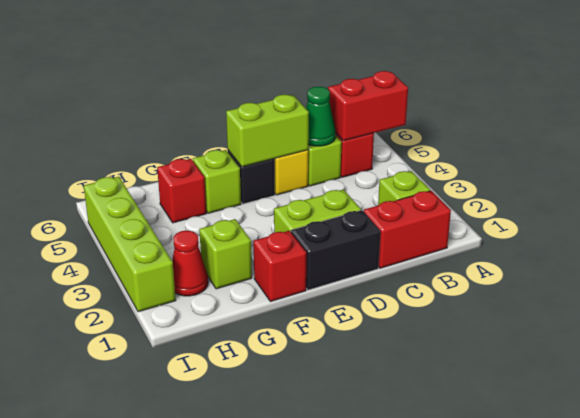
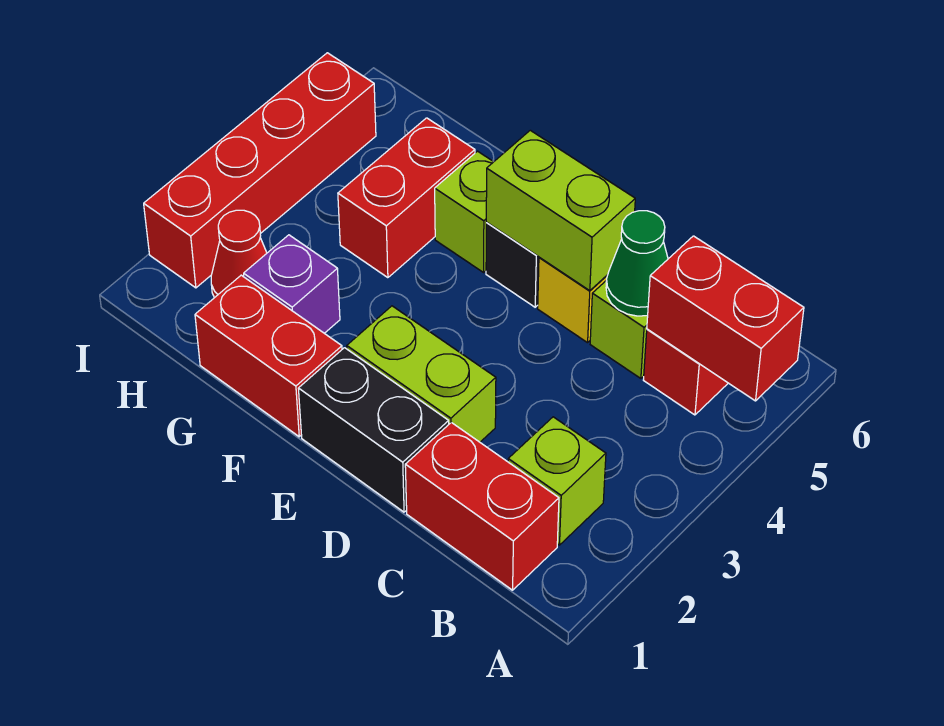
red 1x1 brick [254,231,306,302] -> red 1x2 brick [195,275,342,437]
lime 1x1 brick [199,219,252,289] -> purple 1x1 brick [244,235,340,333]
red 1x1 brick [157,159,206,223] -> red 1x2 brick [338,118,475,278]
lime 1x4 brick [84,177,176,312] -> red 1x4 brick [144,53,376,288]

